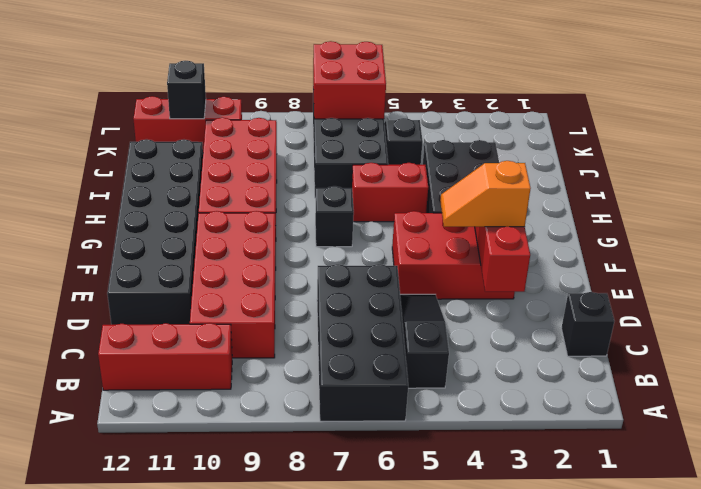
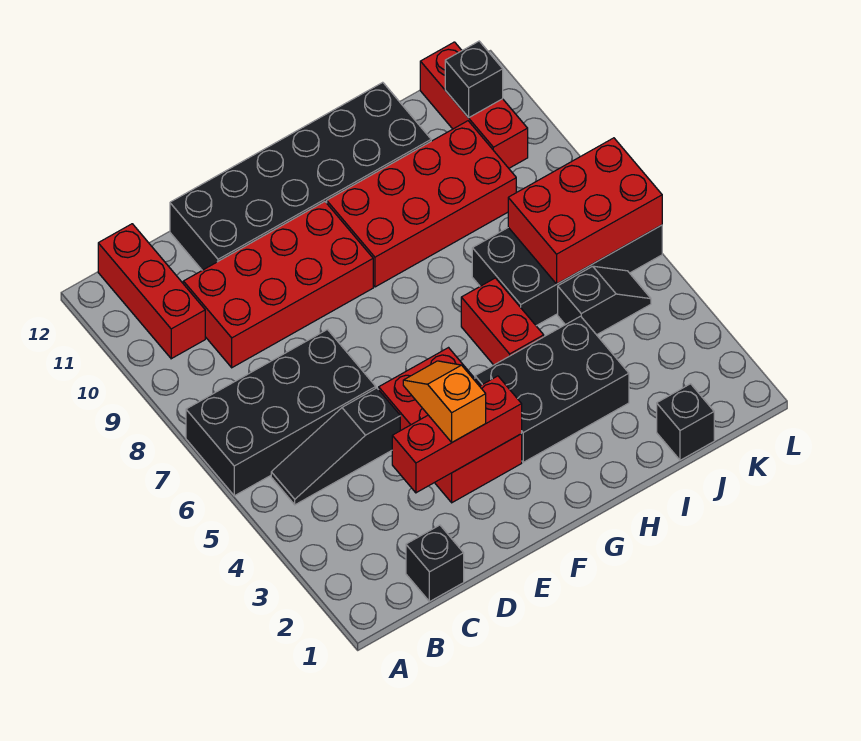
black 1x3 slope [400,294,449,388] -> black 1x3 slope turned to [271,388,400,505]
black 1x1 brick [315,186,354,247] -> black 1x1 brick moved to [657,384,714,460]
red 2x2 brick [313,41,386,119] -> red 2x3 brick [508,138,662,284]

